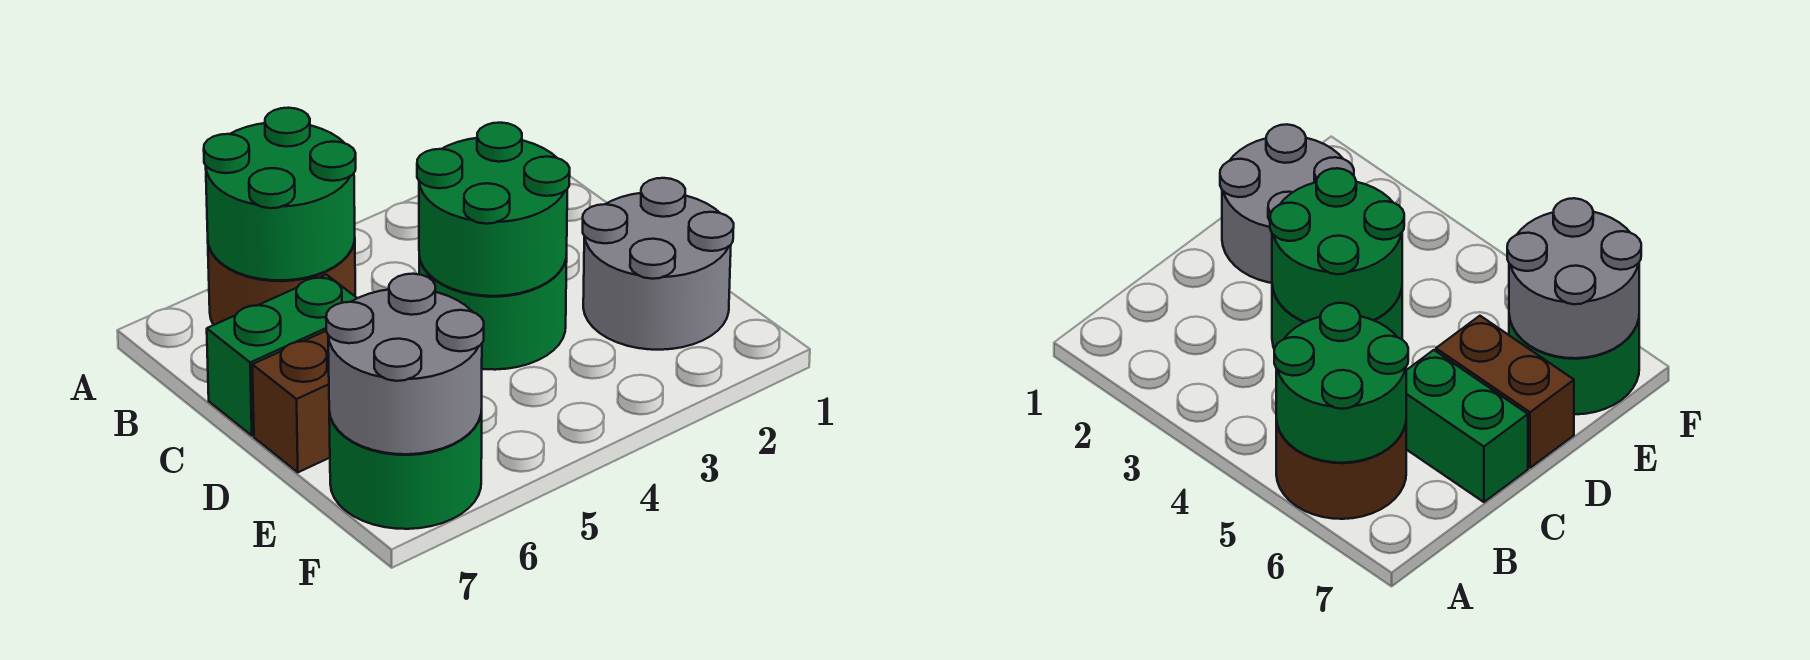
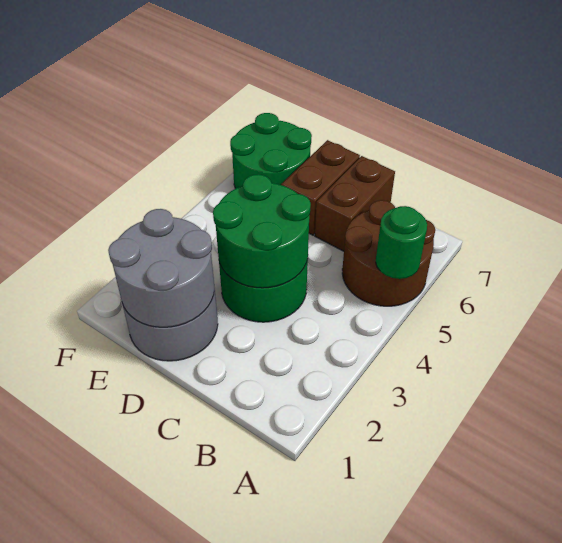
green 2x2 round brick [204,108,356,280] -> green 1x1 round brick [376,206,427,279]
green 1x2 brick [207,275,357,436] -> brown 1x2 brick [315,156,395,251]
grey 2x2 round brick [326,274,484,454] -> grey 2x2 round brick moved to [108,209,214,327]

